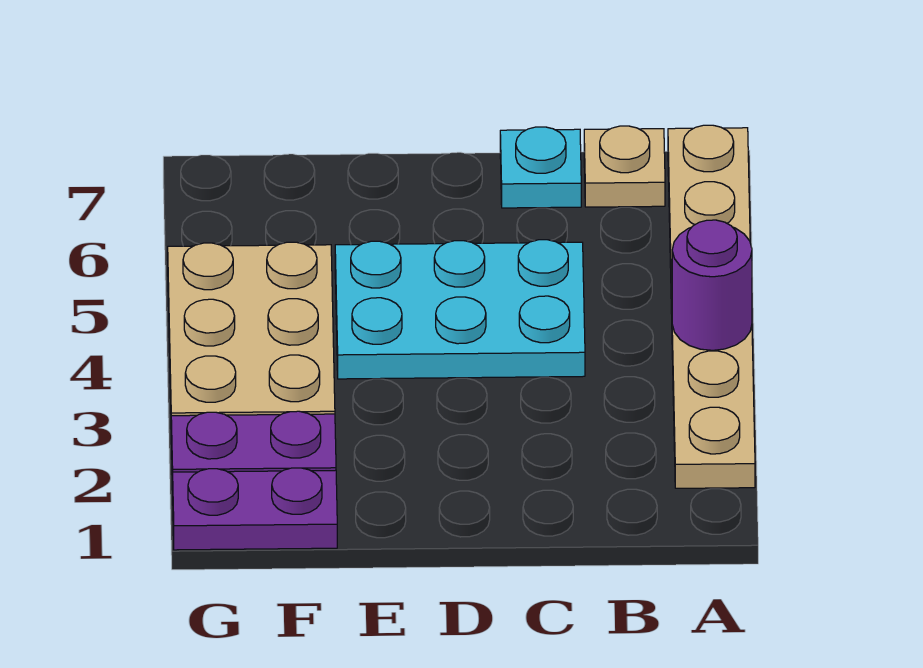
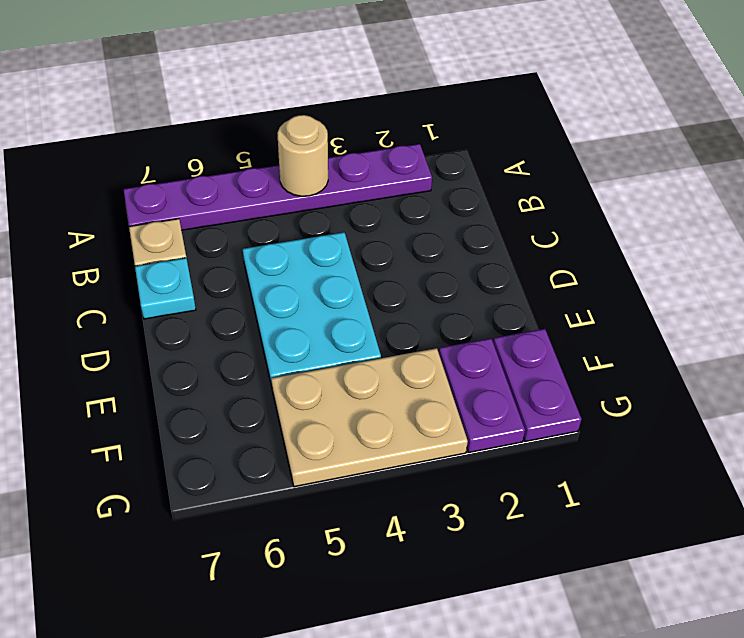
tan 1x6 plate [668,125,755,488] -> purple 1x6 plate [124,144,432,230]
purple 1x1 round brick [672,220,752,350] -> tan 1x1 round brick [277,115,328,196]

